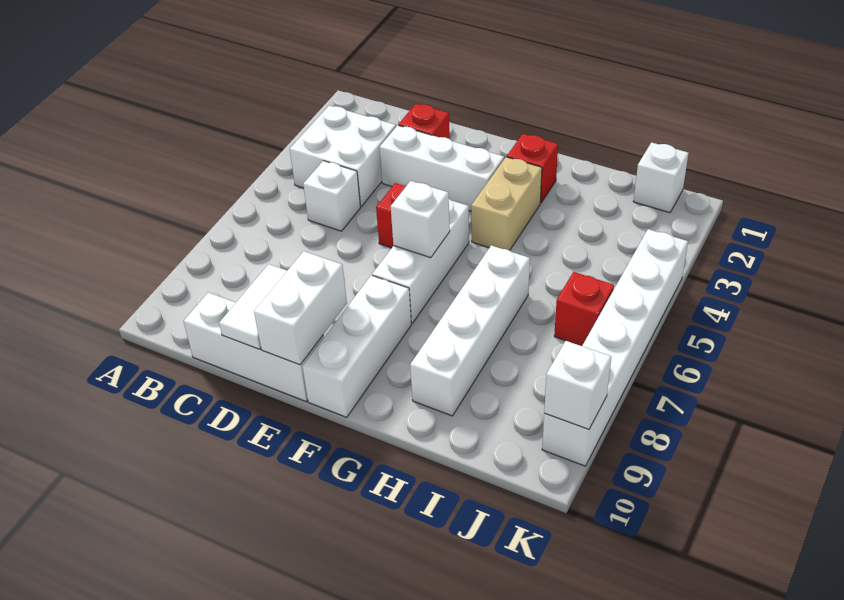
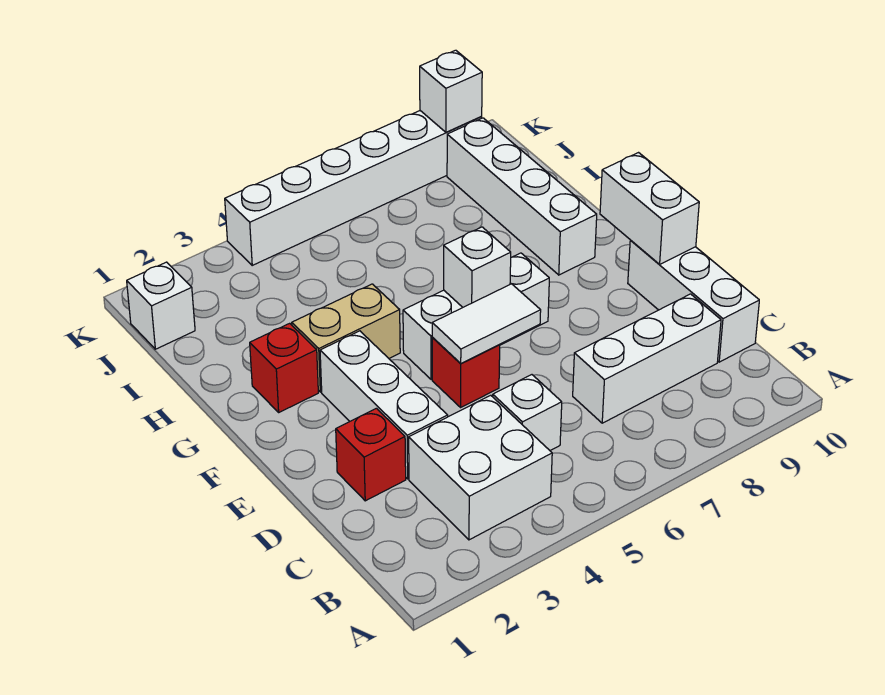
white 1x2 tile [219,264,287,349] -> white 1x2 tile moved to [432,284,541,364]
white 1x2 brick [254,251,347,365] -> white 1x2 brick turned to [600,153,699,264]
white 1x3 brick [302,275,411,417] -> white 1x3 brick moved to [573,294,721,423]
white 1x4 brick [410,245,530,416] -> white 1x4 brick turned to [447,118,597,275]
red 1x1 brick [554,272,614,346] -> none

